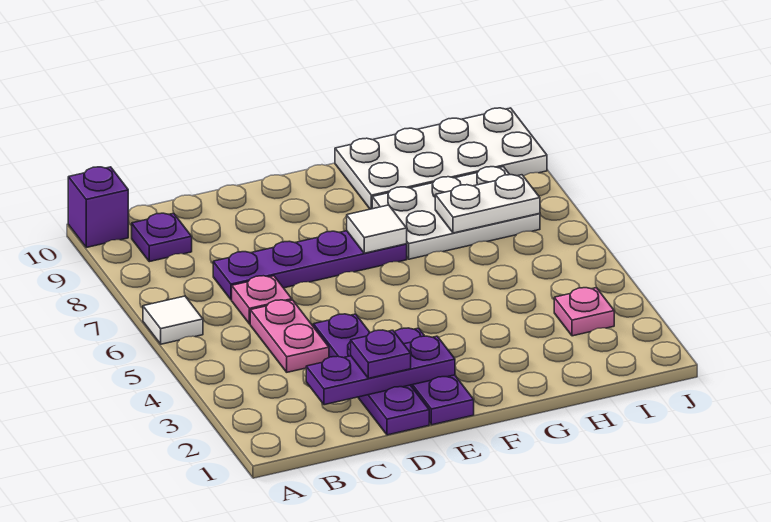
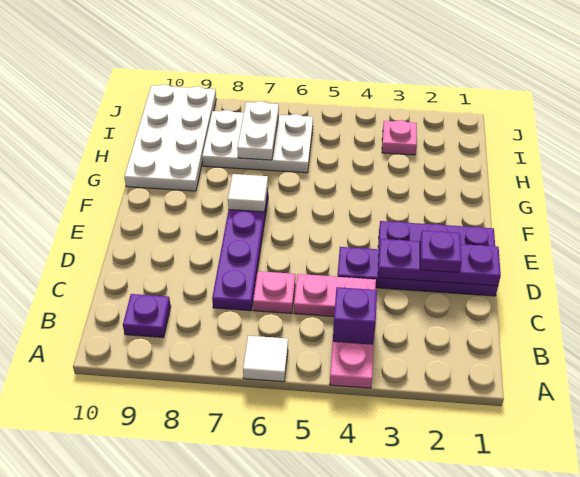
none -> pink 1x1 plate [330,342,373,388]
purple 1x1 brick [68,167,128,247] -> purple 1x1 brick moved to [333,287,377,345]
purple 1x3 plate [306,336,455,405] -> purple 1x3 plate turned to [378,239,501,286]
white 2x3 plate [372,167,540,259] -> white 2x3 plate turned to [202,110,313,173]

